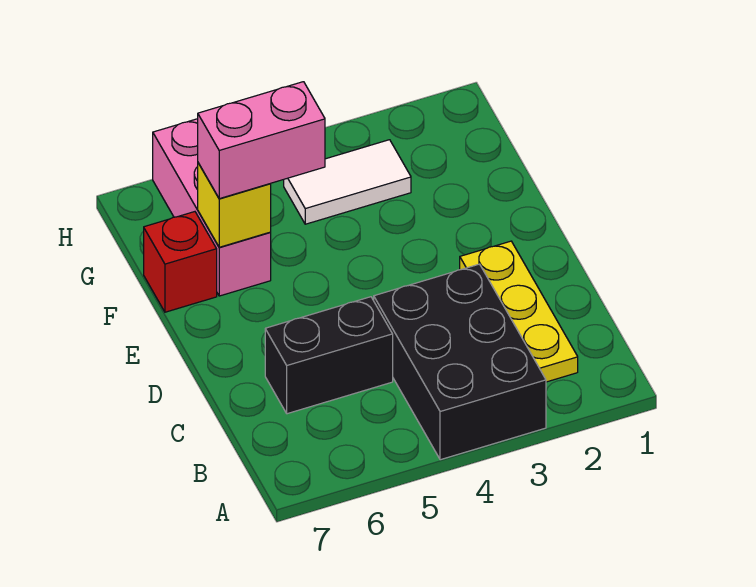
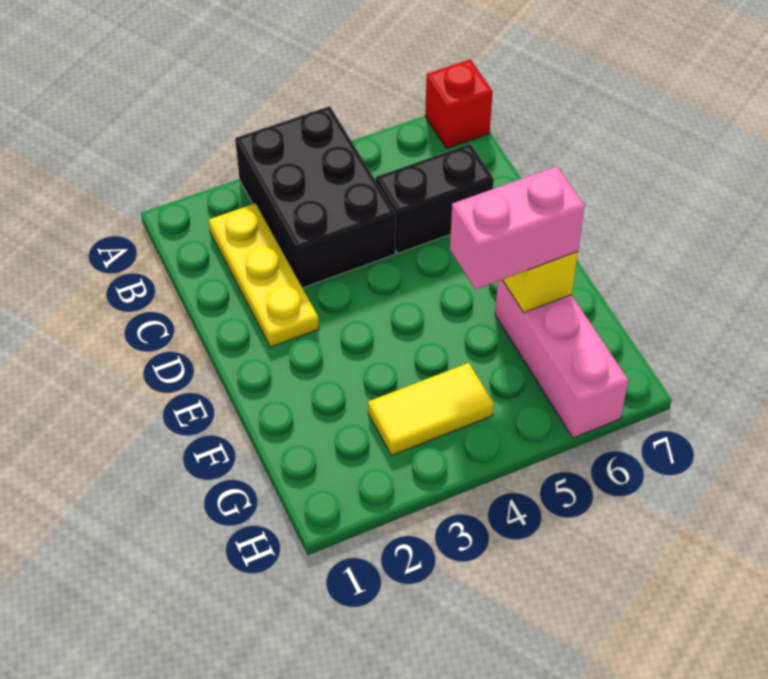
red 1x1 brick [144,212,217,312] -> red 1x1 brick moved to [425,59,493,148]
white 1x2 tile [284,140,411,224] -> yellow 1x2 tile [368,363,494,456]

